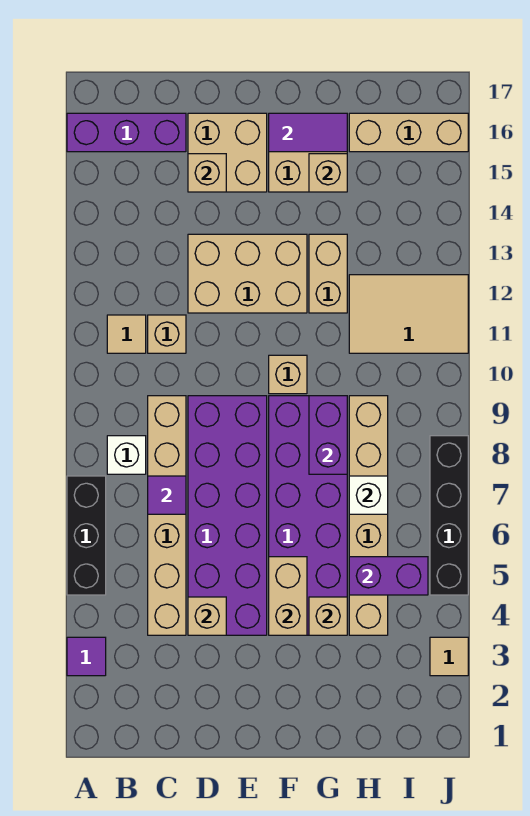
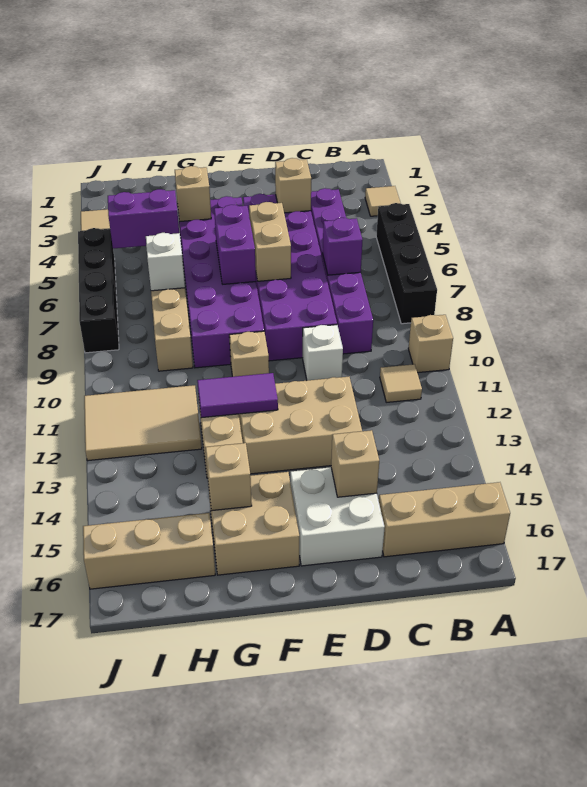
purple 1x1 tile [67,637,106,676] -> tan 1x1 tile [365,186,400,216]
black 1x3 brick [67,476,106,595] -> black 1x4 brick [376,203,437,324]
purple 1x3 brick [67,113,186,152] -> tan 1x3 brick [379,482,510,557]
white 1x1 brick [107,436,146,474] -> white 1x1 brick moved to [303,325,343,380]
tan 1x6 brick [148,396,186,635] -> purple 1x6 brick [311,188,373,354]
purple 1x1 tile [148,476,186,514] -> purple 1x1 brick [323,218,362,275]
tan 1x1 brick [148,315,186,353] -> tan 1x1 brick moved to [408,315,453,373]
tan 2x2 brick [188,113,267,192] -> white 2x2 brick [290,467,385,566]
tan 1x2 brick [269,557,307,635] -> tan 1x2 brick moved to [249,202,291,281]
purple 1x2 tile [269,113,347,152] -> purple 1x2 tile moved to [197,373,278,418]
purple 1x2 brick [309,396,347,474] -> purple 1x2 brick moved to [214,205,256,284]

